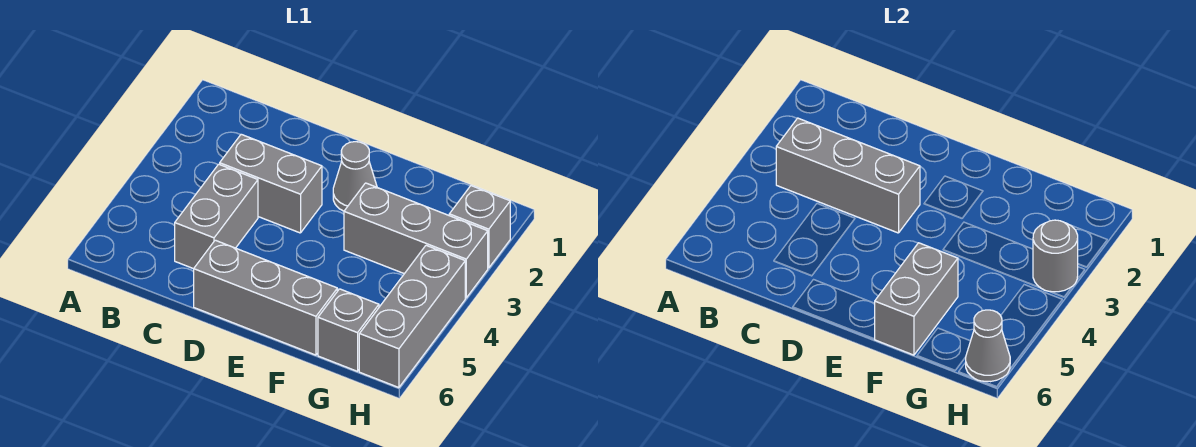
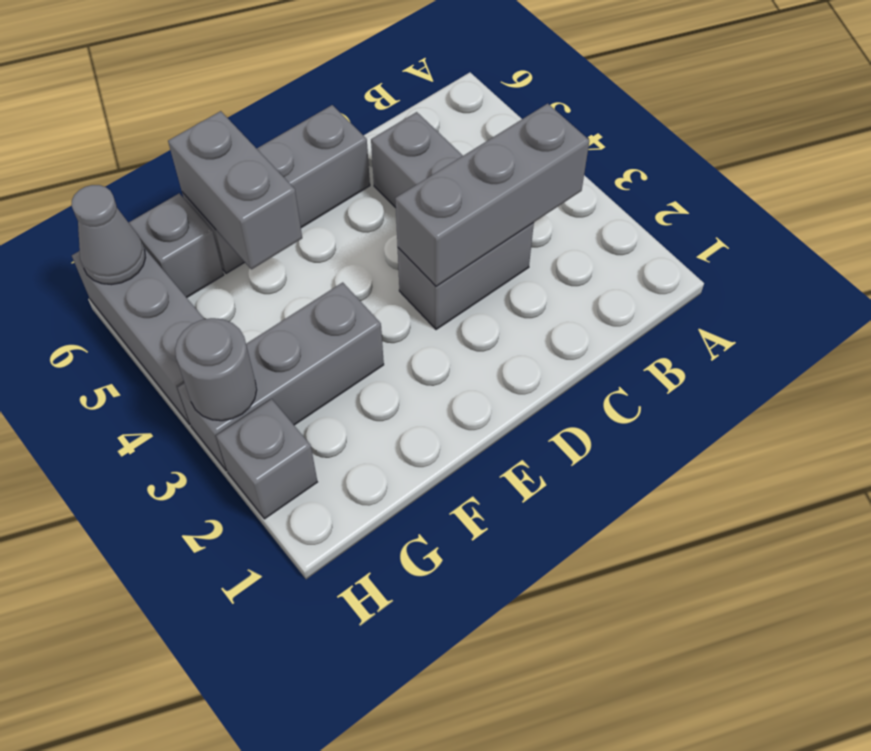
grey 1x1 cone [333,142,377,211] -> none

